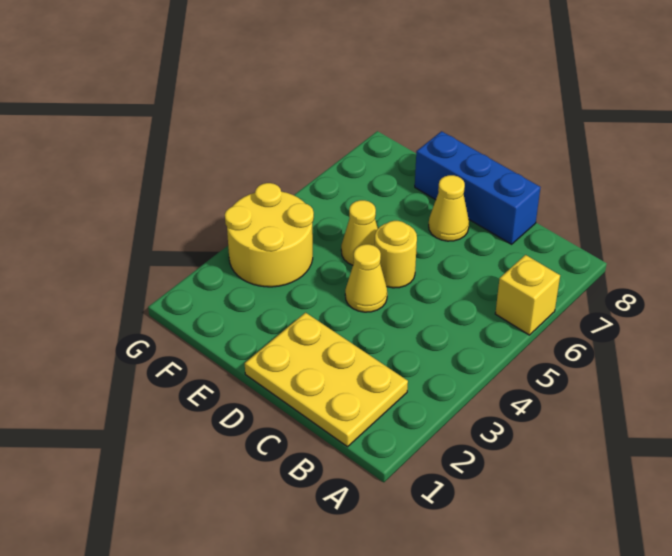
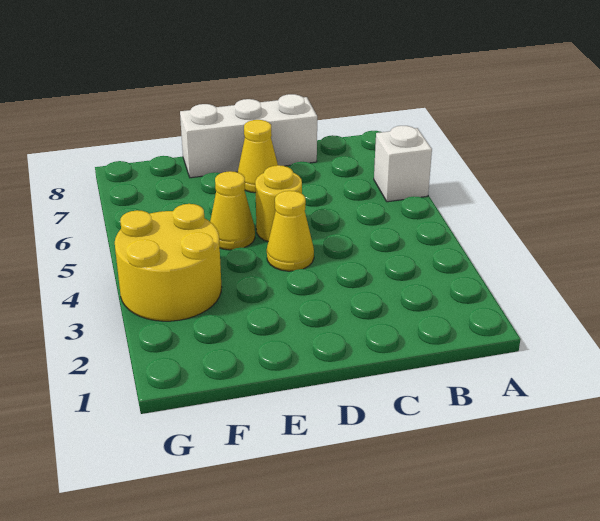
yellow 1x1 brick [495,255,560,335] -> white 1x1 brick [374,126,432,202]
yellow 2x3 plate [245,313,408,447] -> none
blue 1x3 brick [415,131,541,244] -> white 1x3 brick [180,94,317,178]

